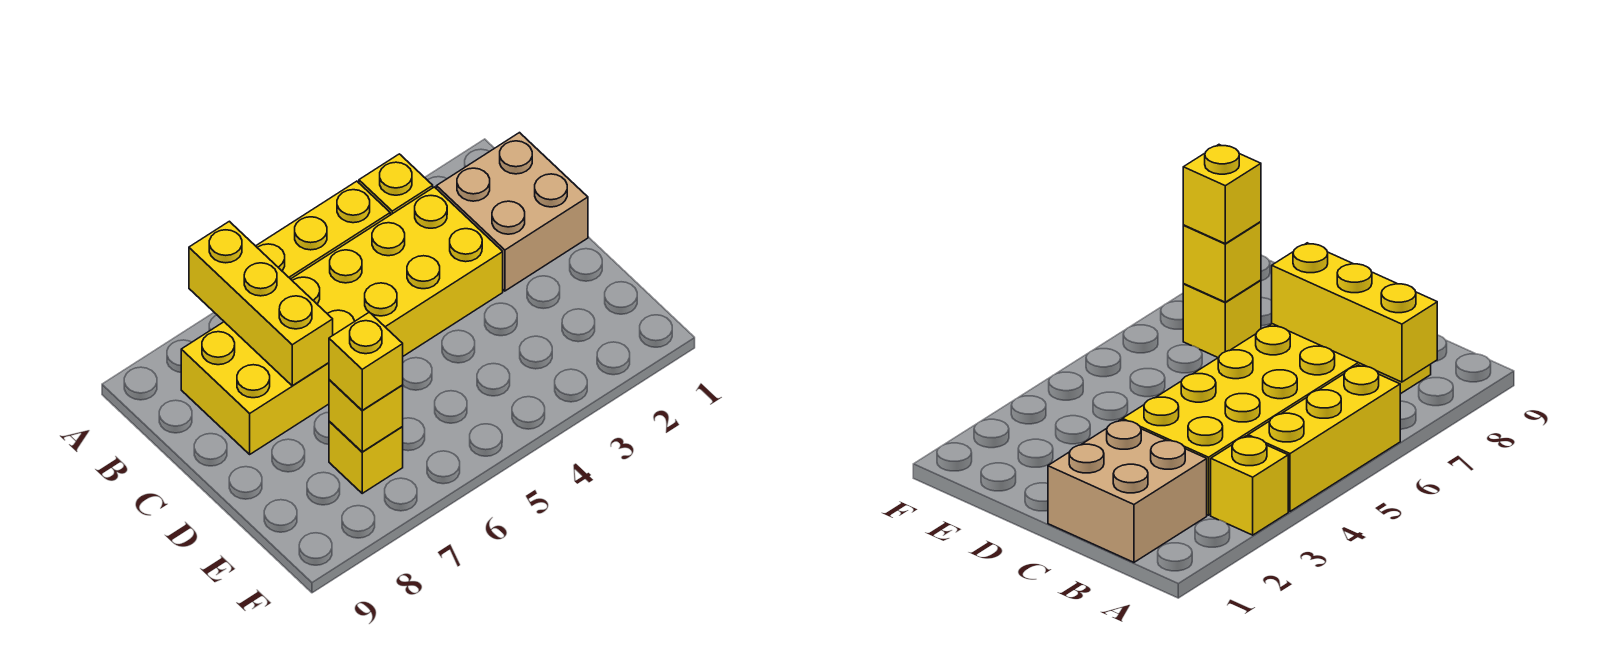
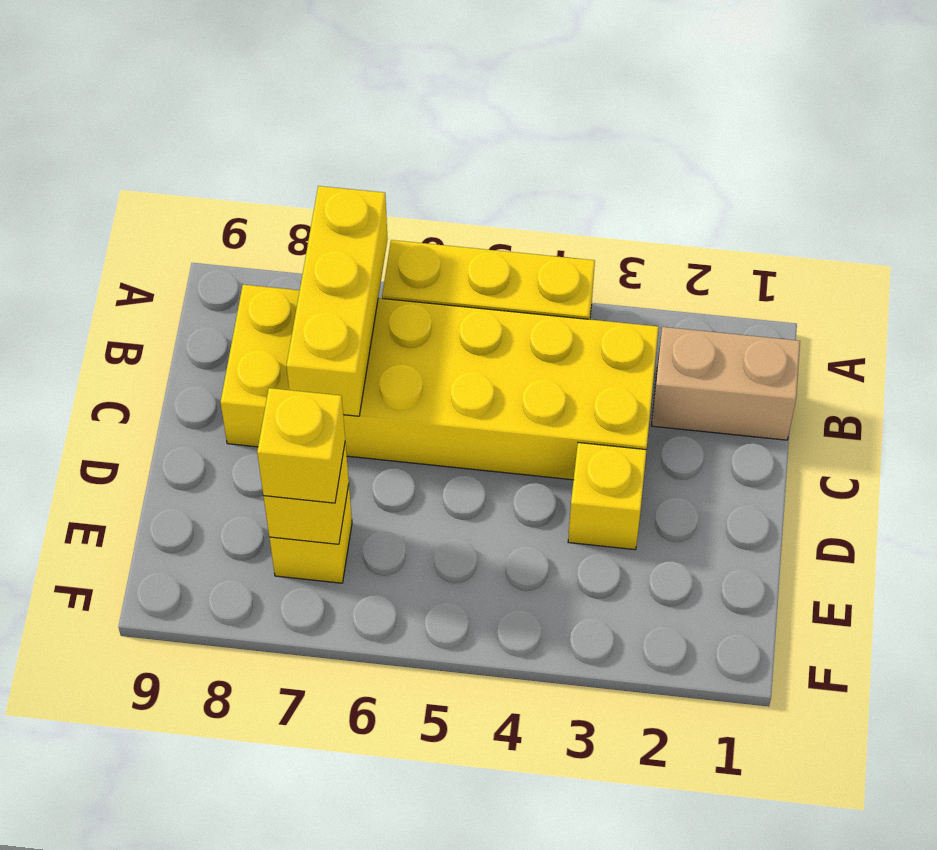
yellow 1x1 brick [359,154,433,215] -> yellow 1x1 brick moved to [568,443,647,550]
tan 2x2 brick [436,133,588,291] -> tan 1x2 brick [651,327,800,440]

